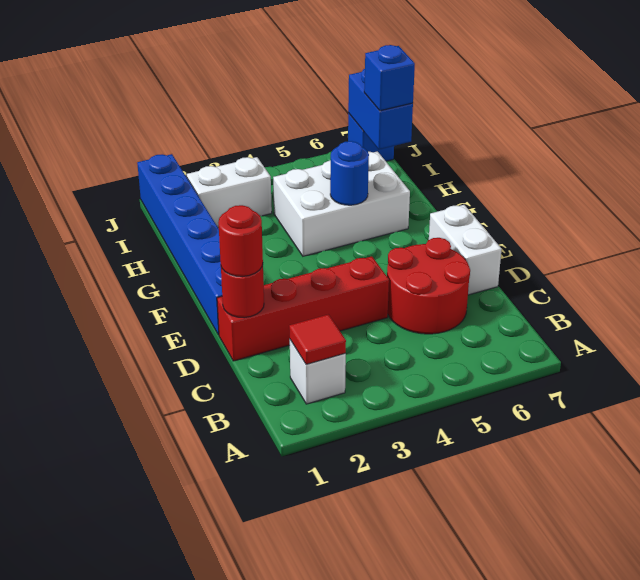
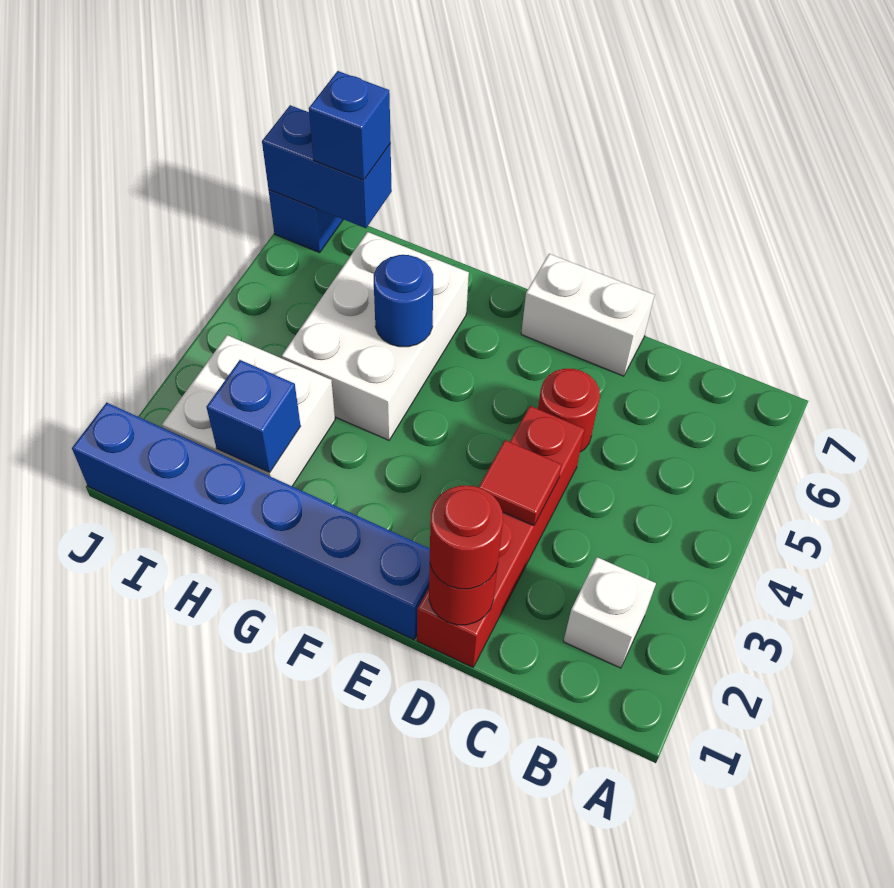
red 1x1 tile [289,315,346,364] -> red 1x1 tile moved to [479,440,562,526]
red 2x2 round brick [387,238,470,334] -> red 1x1 round brick [538,369,600,452]
none -> blue 1x1 brick [206,360,301,473]
white 1x2 brick [186,157,272,227] -> white 2x2 brick [162,335,335,486]

